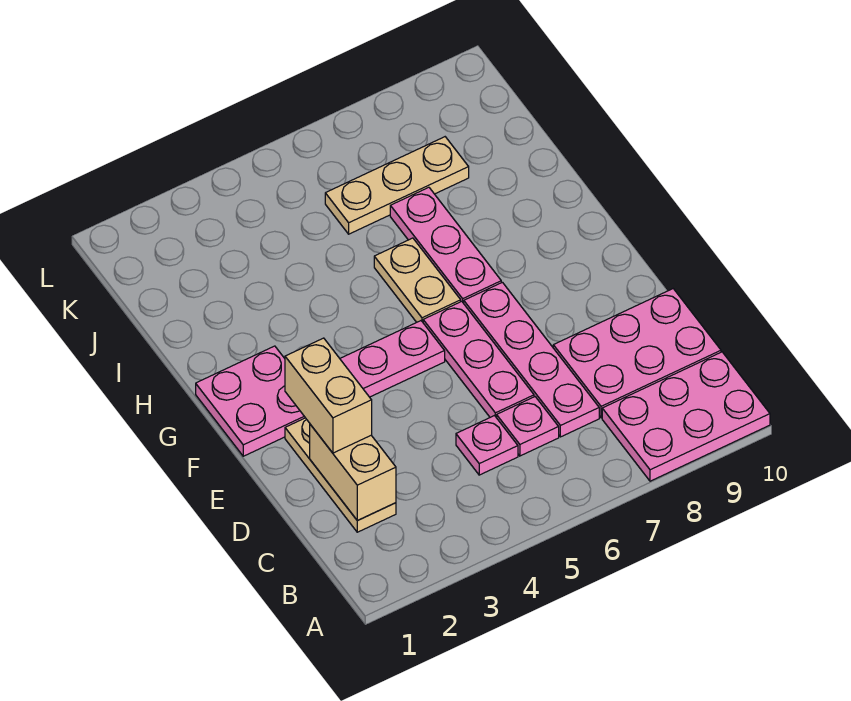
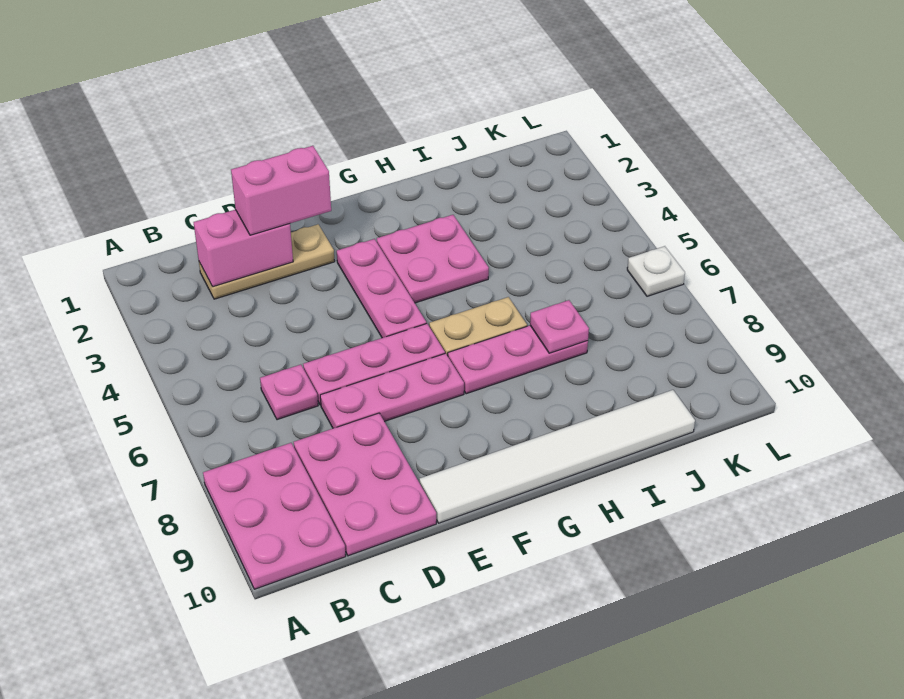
tan 1x2 brick [310,424,396,521] -> pink 1x2 brick [194,210,293,287]
pink 1x1 plate [456,416,518,475] -> pink 1x1 plate moved to [530,300,589,353]
pink 1x4 plate [464,282,599,437] -> pink 1x3 plate [320,353,464,428]
tan 1x2 brick [285,338,372,453] -> pink 1x2 brick [231,146,331,235]
none -> white 1x6 tile [419,390,695,523]
pink 2x2 plate [196,346,305,456] -> pink 2x2 plate moved to [377,215,489,303]
tan 1x3 plate [325,137,469,234] -> none
none -> white 1x1 plate [627,246,685,296]

